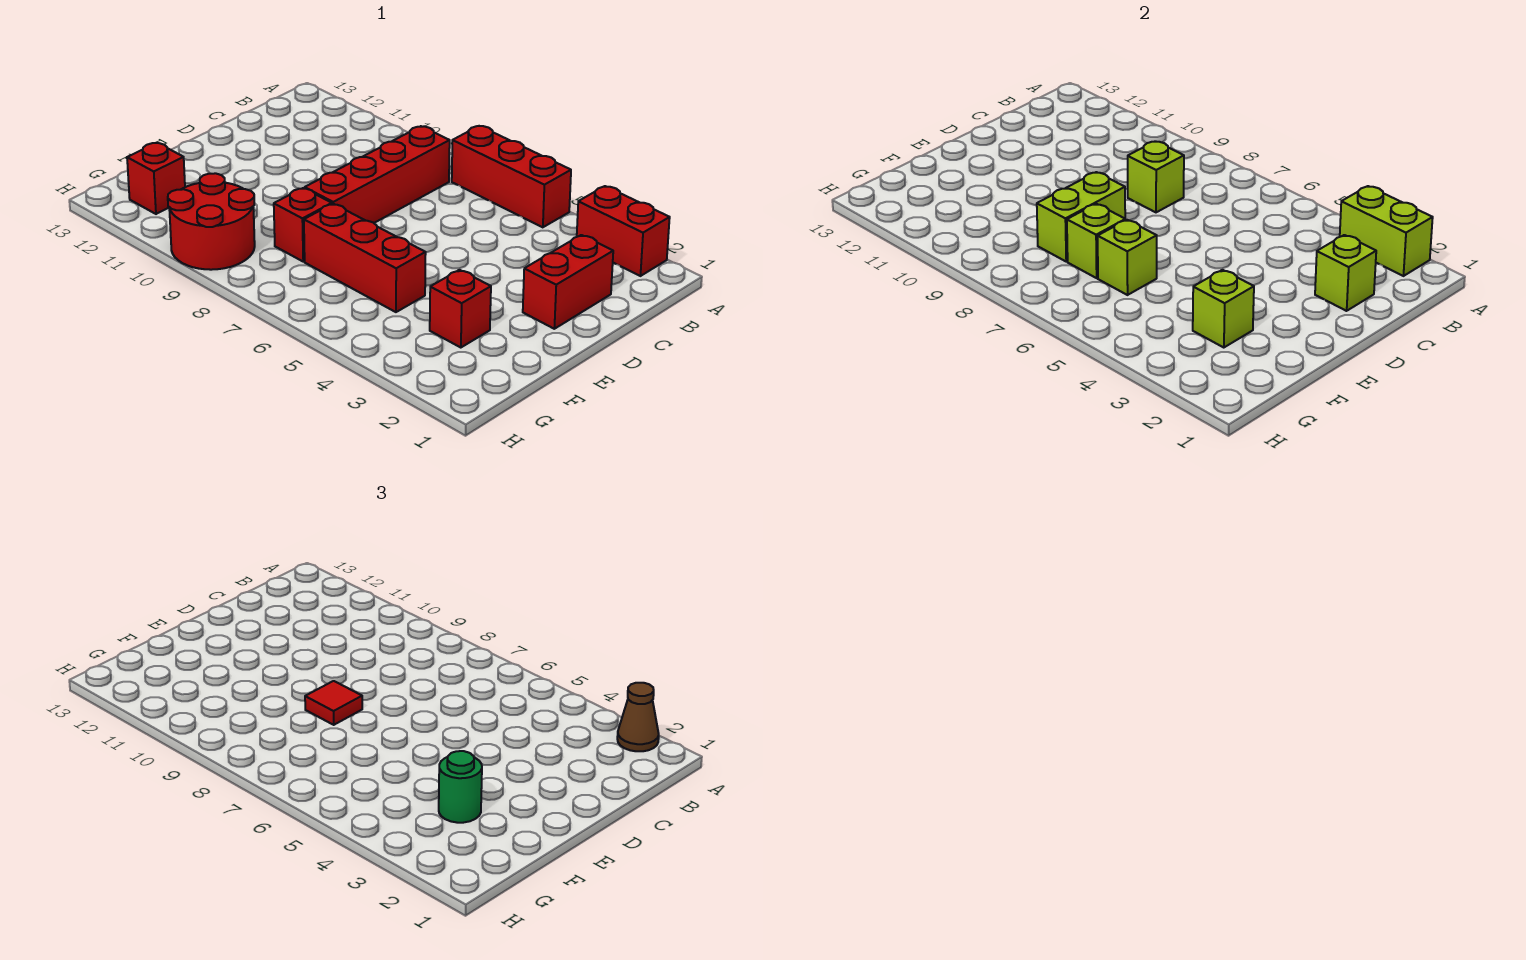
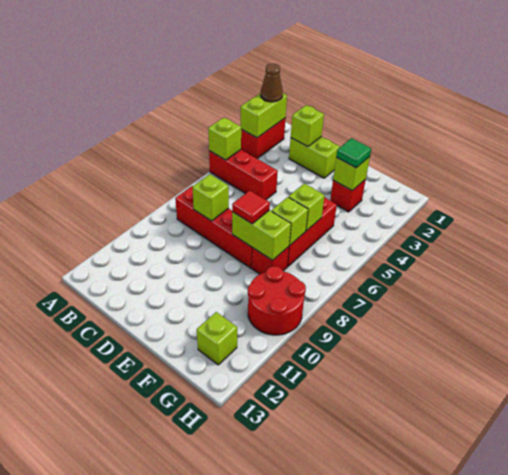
red 1x3 brick [452,126,571,227] -> red 1x3 brick turned to [209,150,278,200]
none -> lime 1x1 brick [208,118,241,160]
red 1x2 brick [523,235,613,329] -> lime 1x2 brick [289,137,340,178]
green 1x1 round brick [439,751,482,823] -> green 1x1 tile [336,138,371,168]
red 1x1 brick [127,143,185,214] -> lime 1x1 brick [197,312,237,365]

